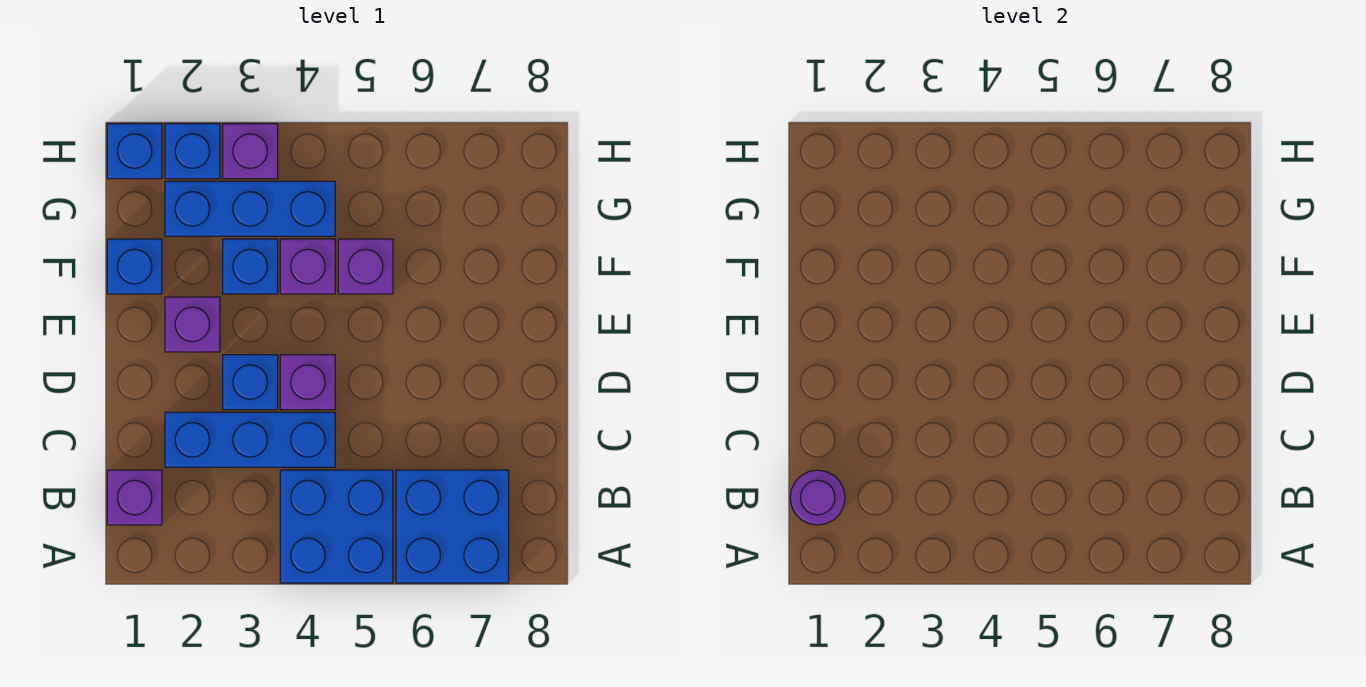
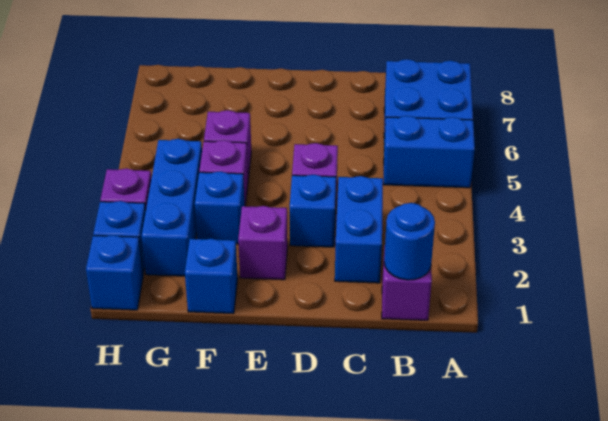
blue 2x2 brick [280,470,393,583] -> blue 1x2 brick [383,116,475,188]
purple 1x1 round brick [790,470,845,525] -> blue 1x1 round brick [384,203,435,280]
blue 1x3 brick [165,412,335,467] -> blue 1x2 brick [335,176,383,283]

